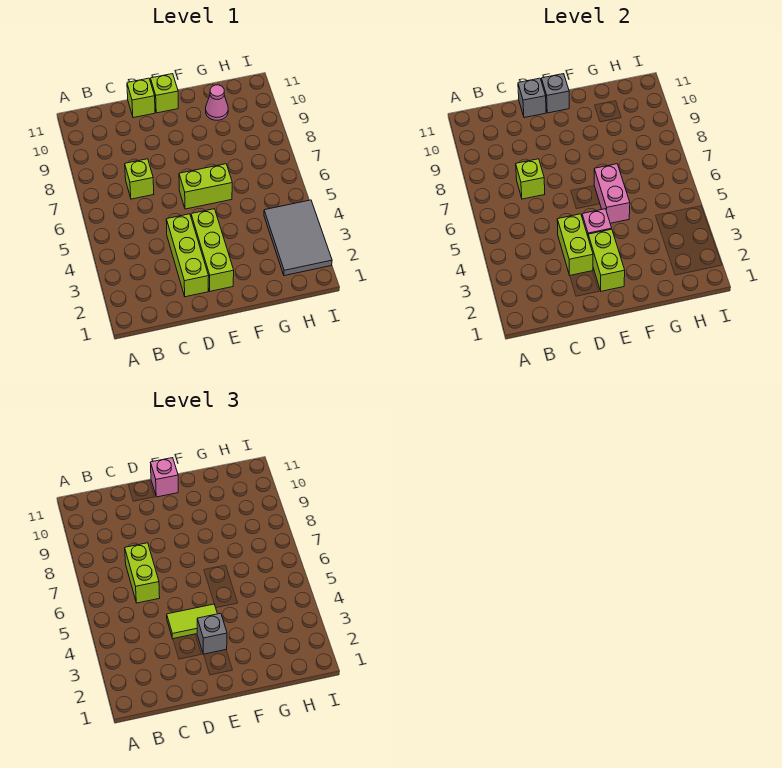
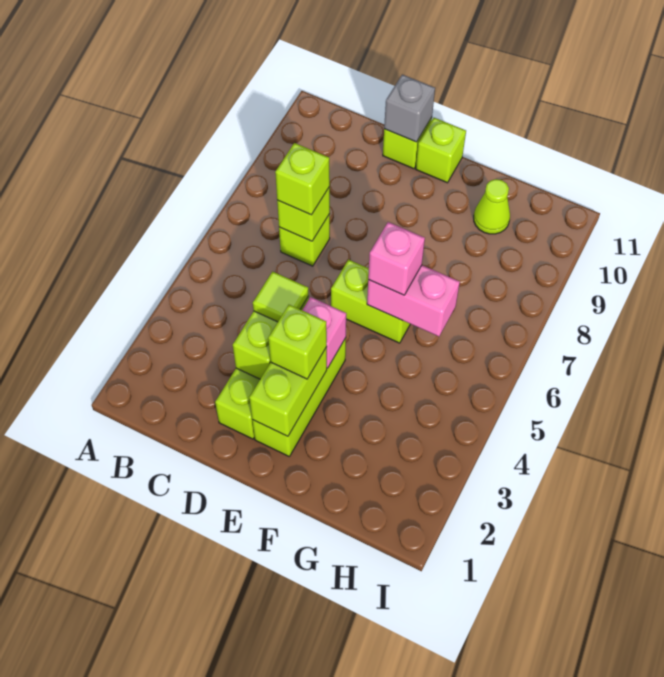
lime 1x2 brick [125,543,160,603] -> lime 1x1 brick [275,143,330,215]
lime 1x2 tile [167,604,217,639] -> lime 1x1 tile [253,272,309,322]
grey 1x1 brick [197,613,227,654] -> lime 1x1 brick [268,305,327,379]
grey 1x1 brick [541,74,569,113] -> none
pink 1x1 brick [150,458,178,497] -> pink 1x1 brick moved to [368,222,425,295]
pink 1x2 brick [594,164,630,223] -> pink 1x2 brick turned to [367,265,460,337]
pink 1x1 cone [206,85,228,120] -> lime 1x1 cone [474,179,510,234]
grey 2x3 tile [264,200,332,276] -> none

